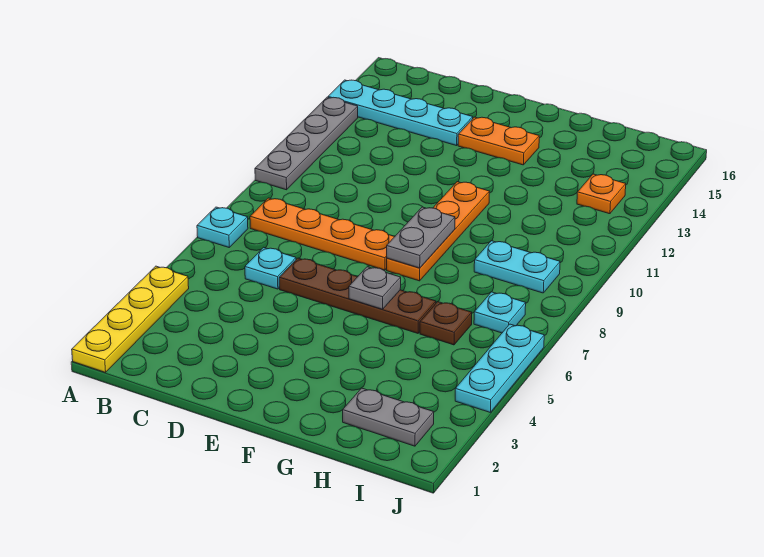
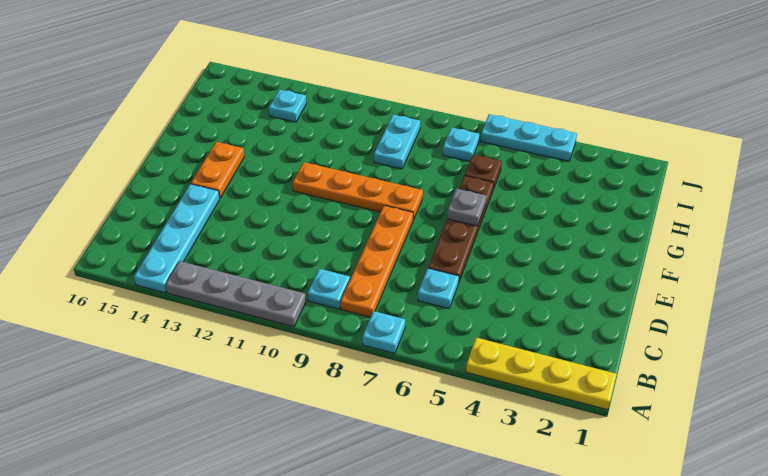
none -> cyan 1x1 plate [308,269,350,309]
grey 1x2 plate [387,207,455,268] -> none
grey 1x2 plate [343,388,434,446] -> none
orange 1x1 plate [577,174,626,214] -> cyan 1x1 plate [269,89,306,122]

